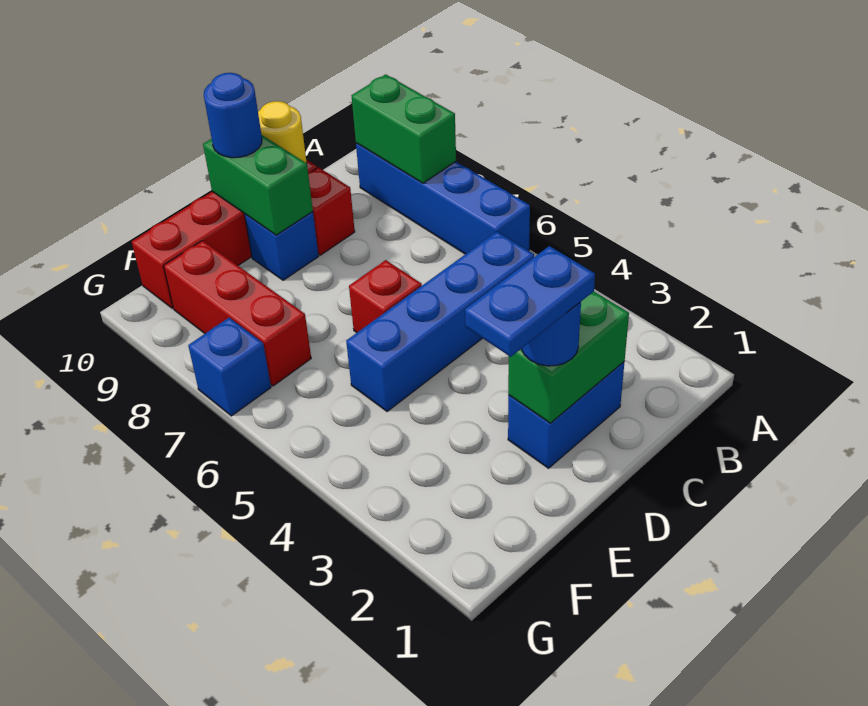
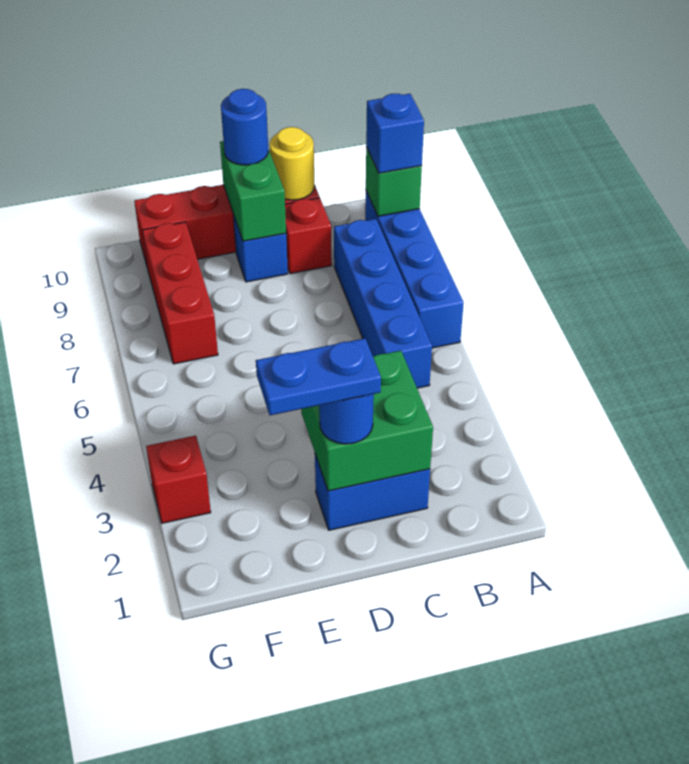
green 1x2 brick [351,74,456,183] -> green 1x1 brick [366,147,422,216]
blue 1x4 brick [346,232,534,412] -> blue 1x4 brick turned to [334,219,432,388]
green 1x2 brick [508,292,629,423] -> green 2x2 brick [301,351,433,491]
red 1x1 brick [349,260,422,333] -> red 1x1 brick moved to [146,436,211,523]
blue 1x1 brick [188,318,271,416] -> blue 1x1 brick moved to [366,94,424,173]

